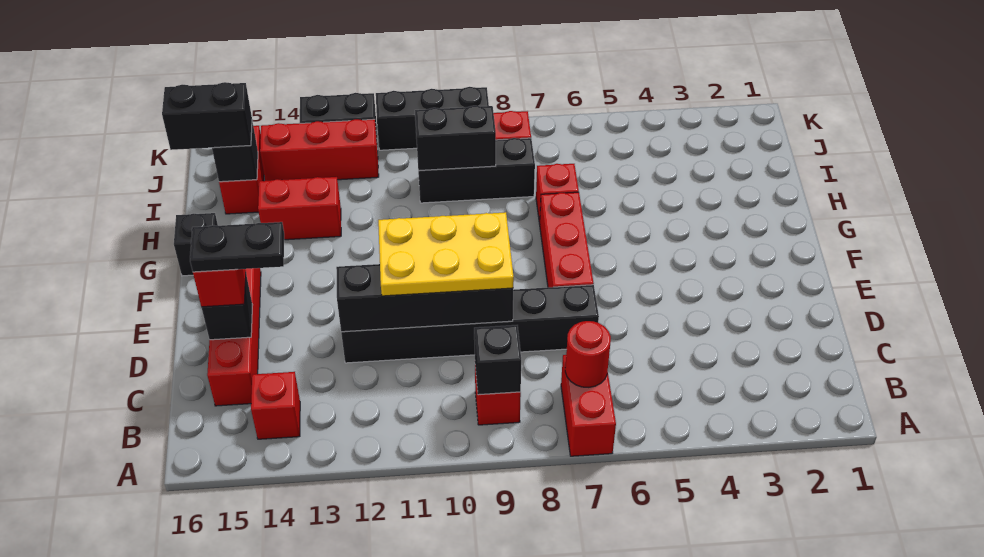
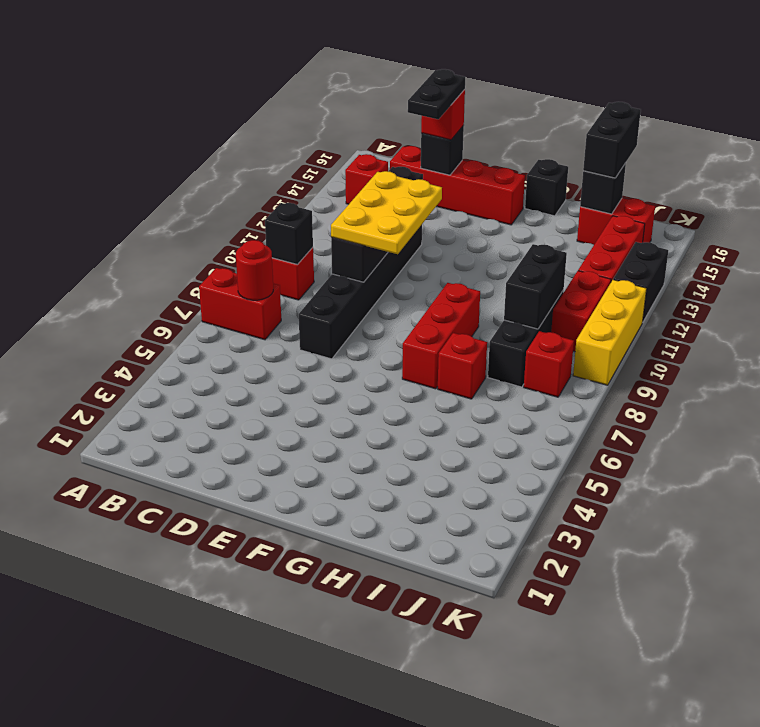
red 1x3 brick [540,192,594,287] -> red 1x3 brick turned to [402,283,480,389]
red 1x2 brick [258,177,341,240] -> red 1x2 brick moved to [551,271,611,352]
black 1x3 brick [376,87,489,150] -> yellow 1x3 brick [573,280,647,385]

